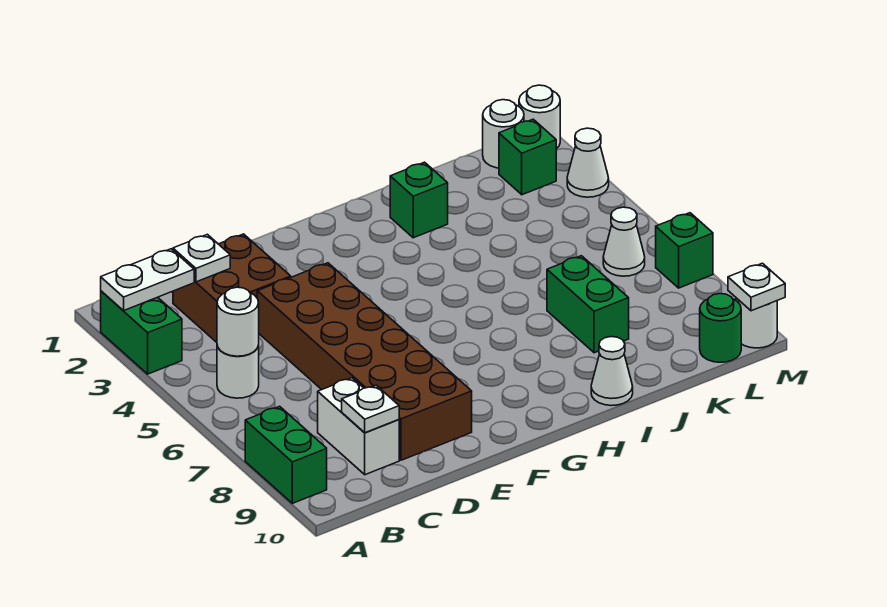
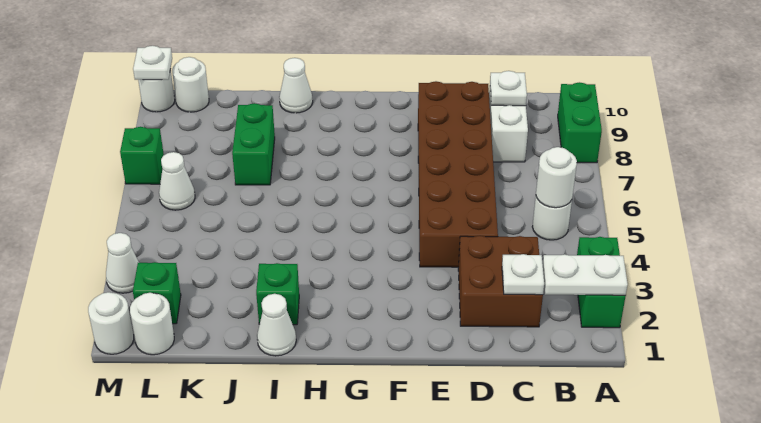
none -> white 1x1 cone [257,294,296,356]
green 1x1 round brick [700,293,741,362] -> white 1x1 round brick [172,57,209,112]

